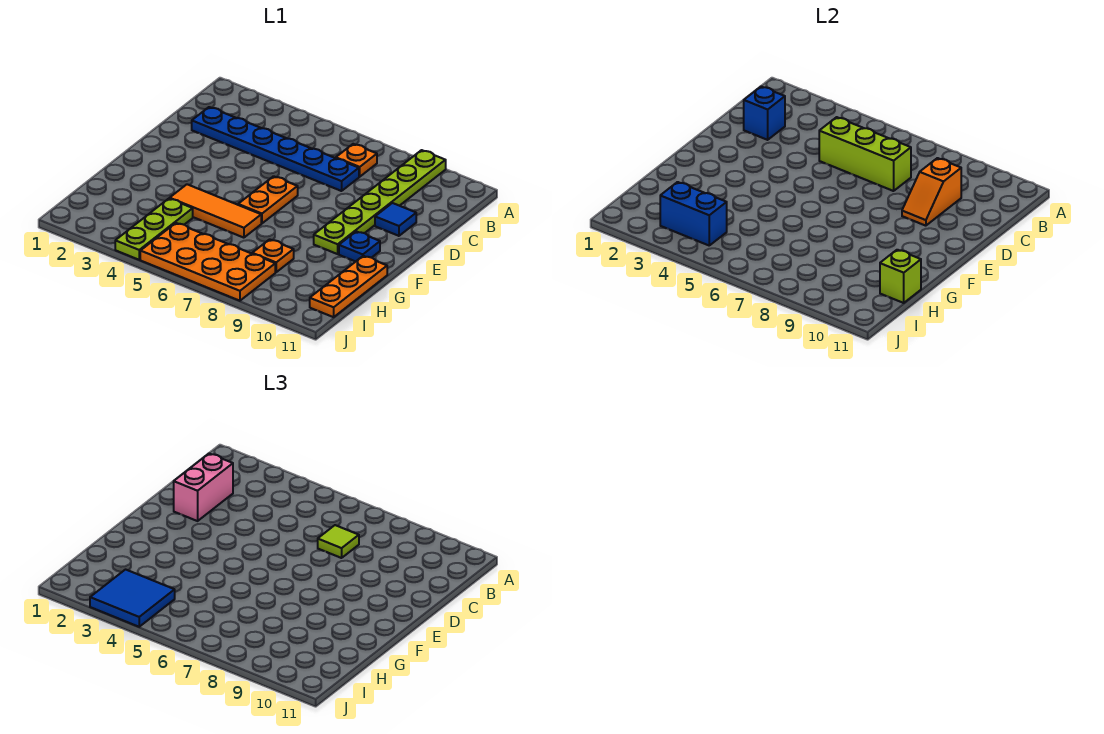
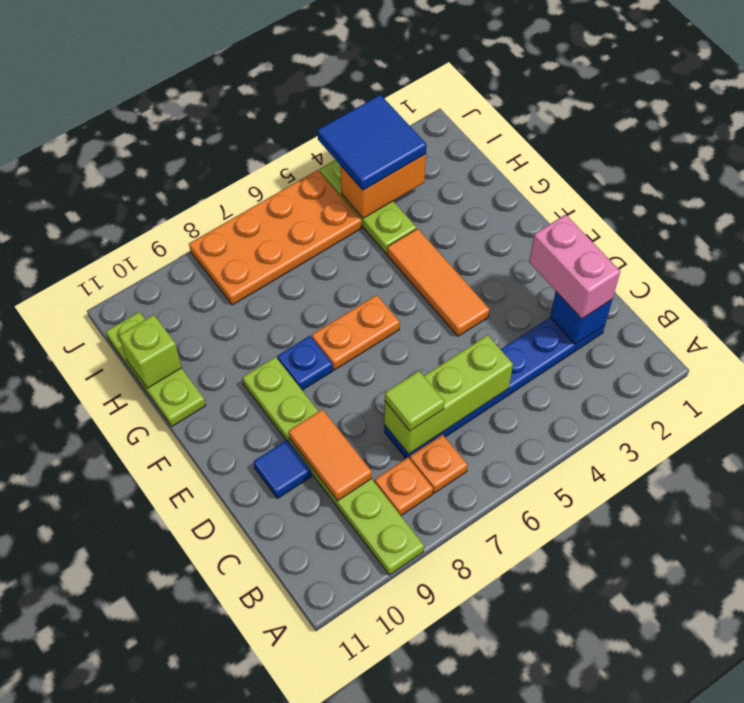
orange 1x2 slope [902,158,961,226] -> orange 1x2 tile [289,409,372,501]
orange 1x2 plate [238,176,298,223] -> orange 1x2 plate turned to [312,295,400,370]
blue 1x1 plate [339,231,380,262] -> blue 1x1 plate moved to [277,336,333,390]
orange 1x3 tile [170,184,261,238] -> orange 1x3 tile turned to [387,229,490,336]
orange 1x3 plate [310,256,387,317] -> lime 1x3 plate [106,312,206,426]
orange 1x1 plate [252,239,294,272] -> orange 1x1 plate moved to [375,458,433,516]
blue 1x2 brick [660,182,727,245] -> orange 1x2 brick [341,154,426,218]

